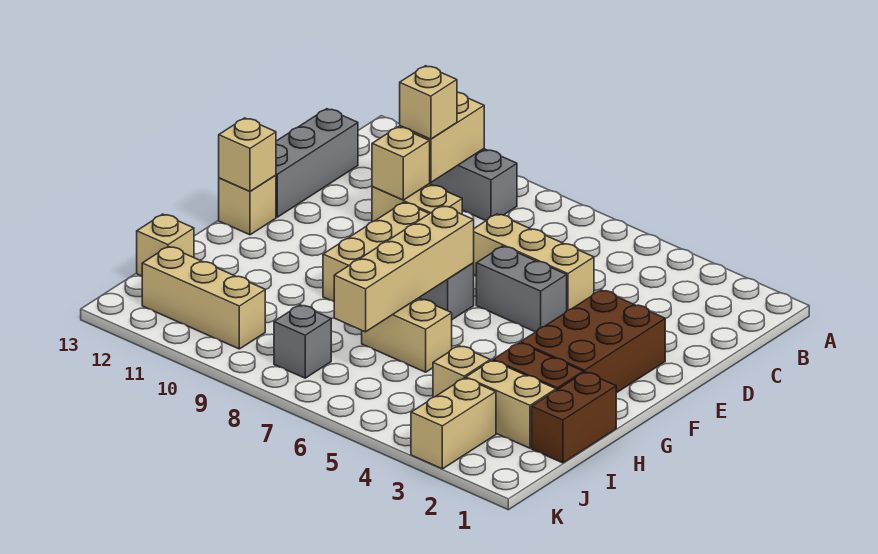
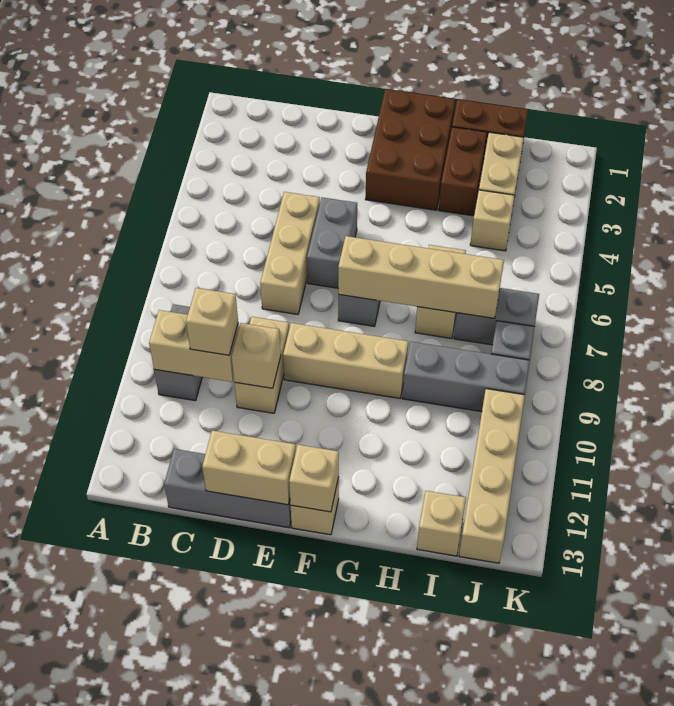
brown 2x3 brick [521,290,665,393] -> brown 2x3 brick turned to [366,89,455,210]
none -> grey 1x3 brick [402,342,530,412]
none -> grey 1x2 brick [454,288,539,345]
tan 1x2 brick [411,378,496,469] -> tan 1x2 brick moved to [202,431,296,505]
tan 1x3 brick [142,246,265,349] -> tan 1x4 brick [459,389,525,563]

